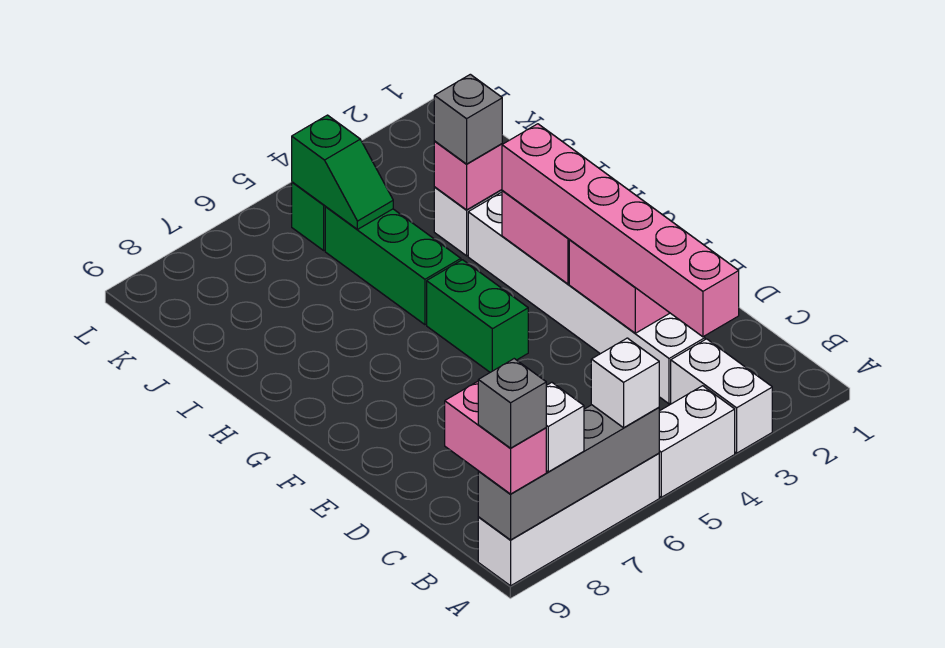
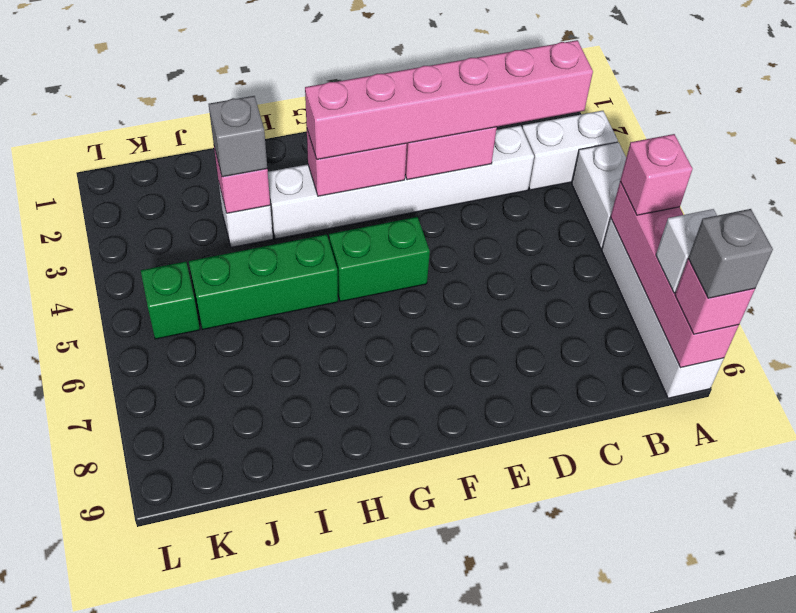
grey 1x4 brick [478,405,659,540] -> pink 1x4 brick [611,182,739,368]
white 1x1 brick [591,338,659,428] -> pink 1x1 brick [620,134,693,215]
pink 1x2 brick [445,381,546,494] -> pink 1x1 brick [675,259,755,334]
green 1x2 slope [292,115,393,229] -> none

